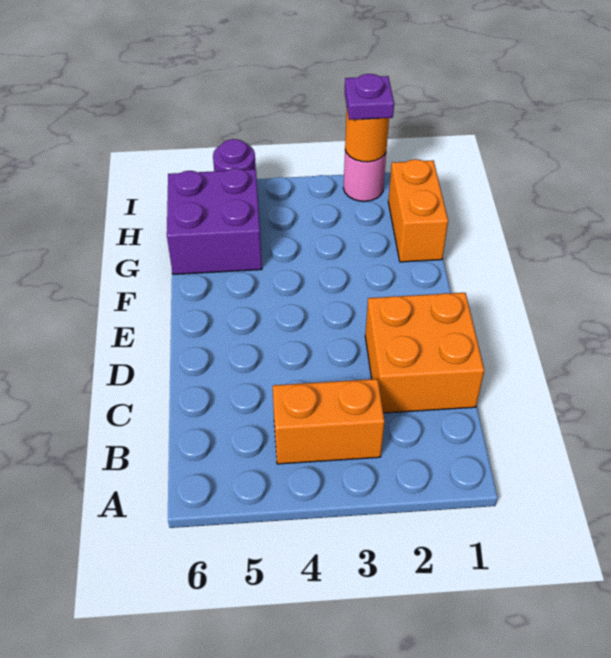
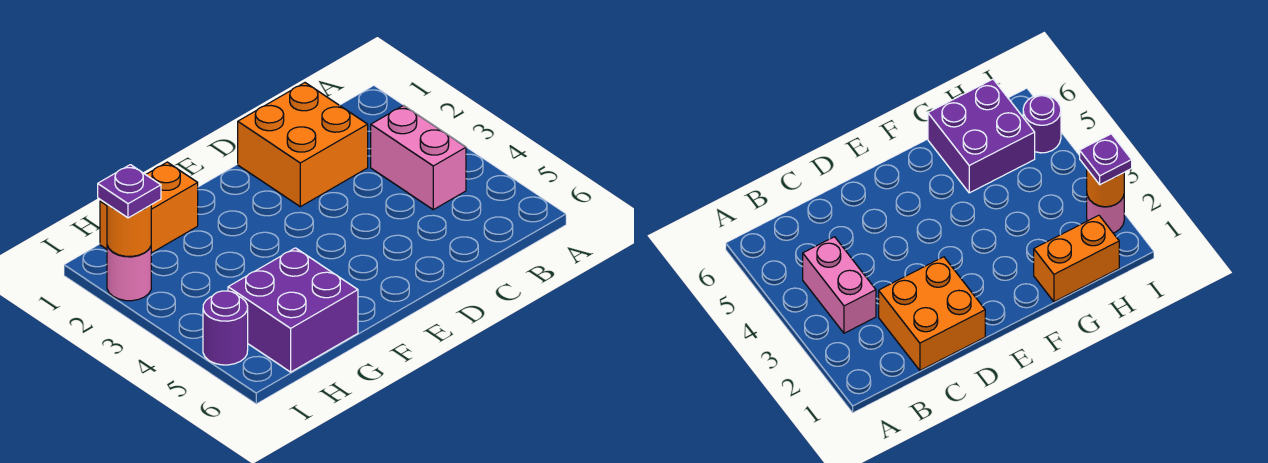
orange 1x2 brick [273,379,385,464] -> pink 1x2 brick [371,105,466,210]

